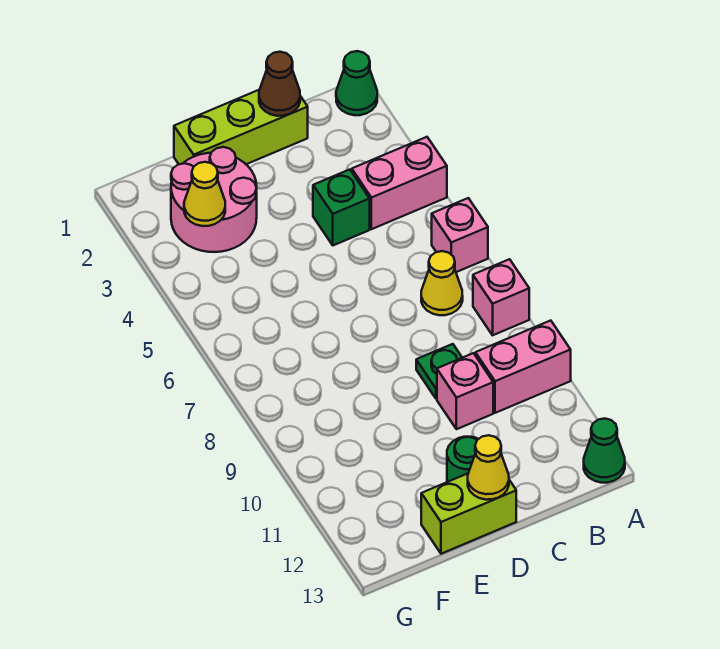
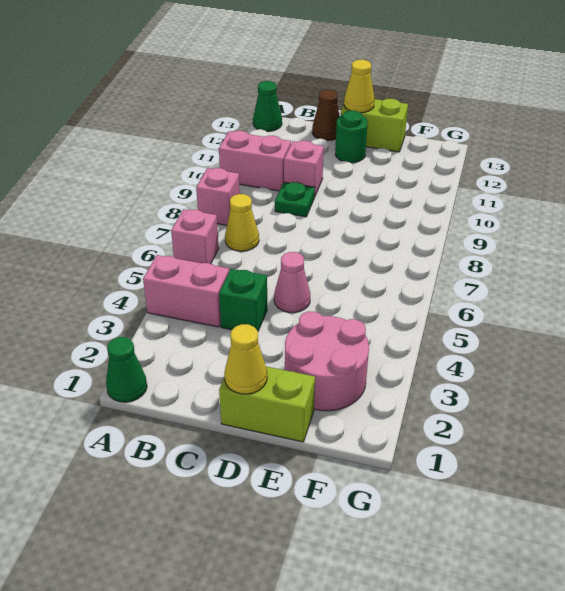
lime 1x3 brick [174,90,308,164] -> lime 1x2 brick [219,366,315,442]
brown 1x1 cone [259,52,300,116] -> brown 1x1 cone moved to [312,90,340,141]
none -> pink 1x1 cone [274,252,310,313]
yellow 1x1 cone [184,162,225,226] -> yellow 1x1 cone moved to [224,324,267,394]

